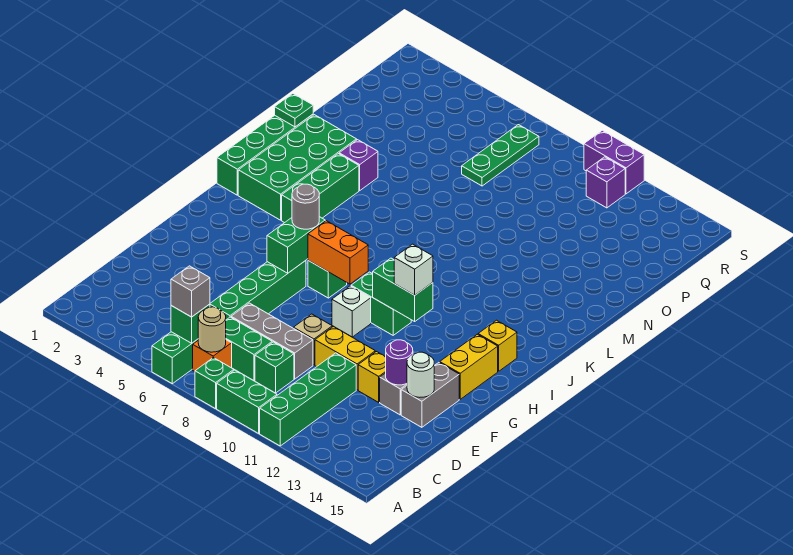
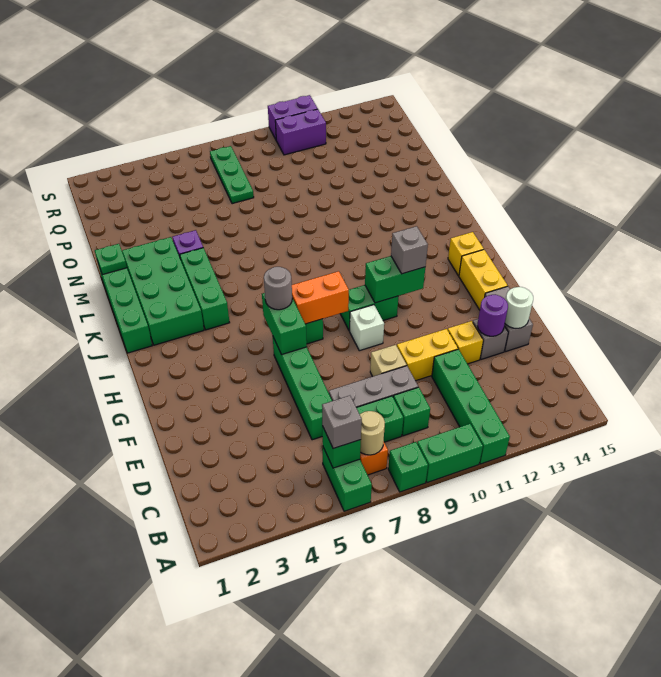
white 1x1 brick [394,244,433,295] -> grey 1x1 brick [391,226,428,274]
purple 1x1 brick [586,157,625,208] -> purple 1x2 brick [275,109,326,155]

